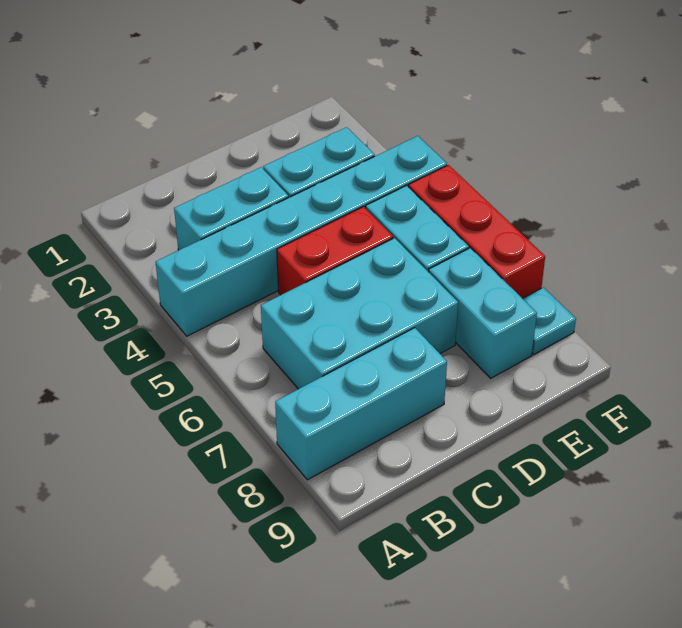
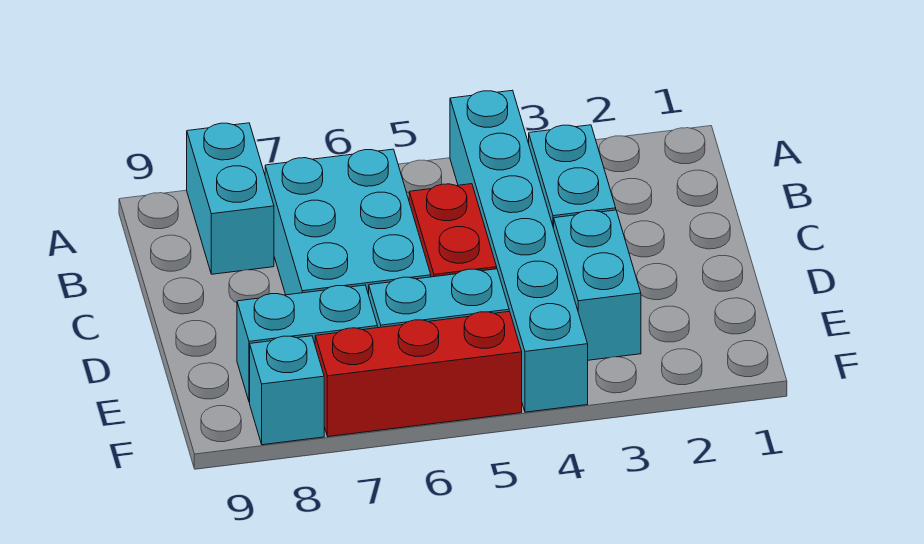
cyan 1x3 brick [275,328,447,480] -> cyan 1x2 brick [187,123,274,274]
cyan 1x1 plate [522,287,576,354] -> cyan 1x1 brick [250,336,324,445]

